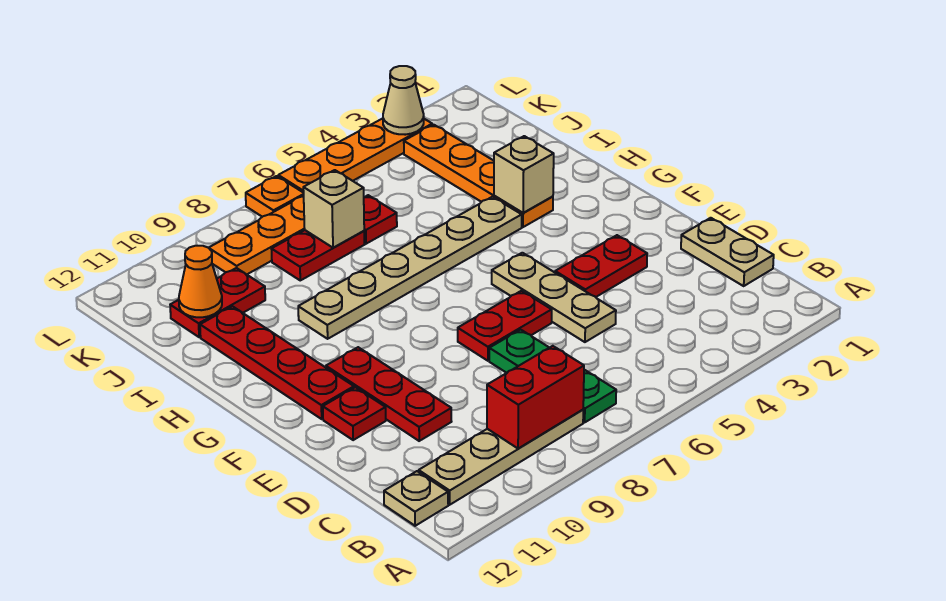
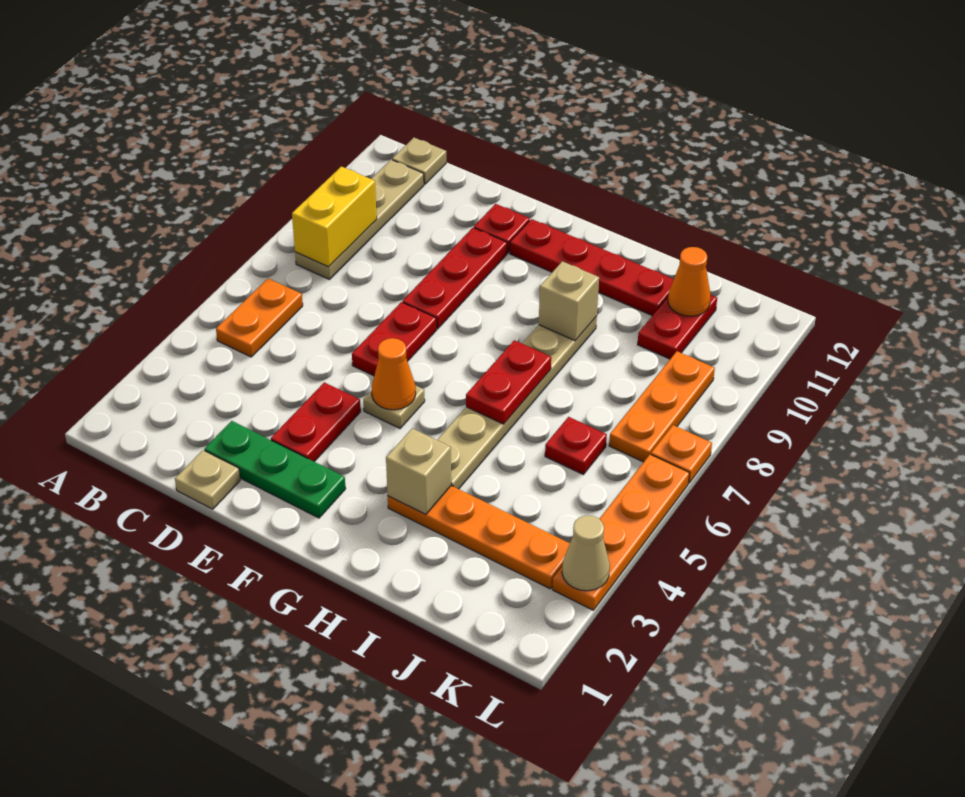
none -> orange 1x2 plate [216,278,303,357]
green 1x3 plate [489,330,616,422] -> green 1x3 plate moved to [204,421,346,518]
red 1x2 brick [487,346,584,449] -> yellow 1x2 brick [292,167,377,267]
tan 1x2 plate [681,218,774,286] -> tan 1x1 plate [175,450,240,509]
tan 1x3 plate [492,253,616,342] -> tan 1x1 plate [363,385,425,428]
red 1x3 plate [326,347,452,441] -> red 1x3 plate turned to [402,228,507,329]
none -> orange 1x1 cone [372,338,416,410]
red 1x2 plate [272,230,365,280] -> red 1x2 plate moved to [466,340,551,424]
tan 1x1 brick [303,170,364,248] -> tan 1x1 brick moved to [539,261,599,341]

